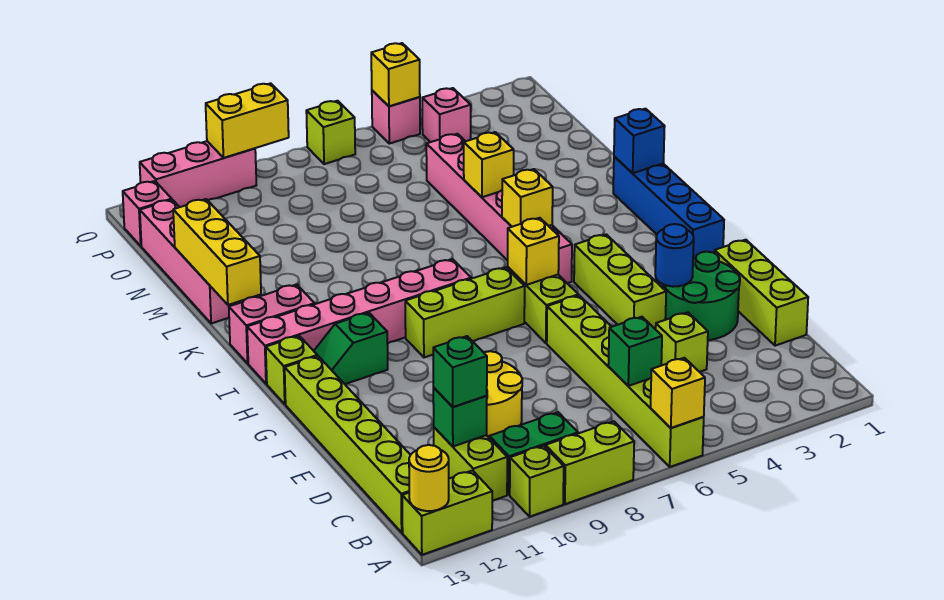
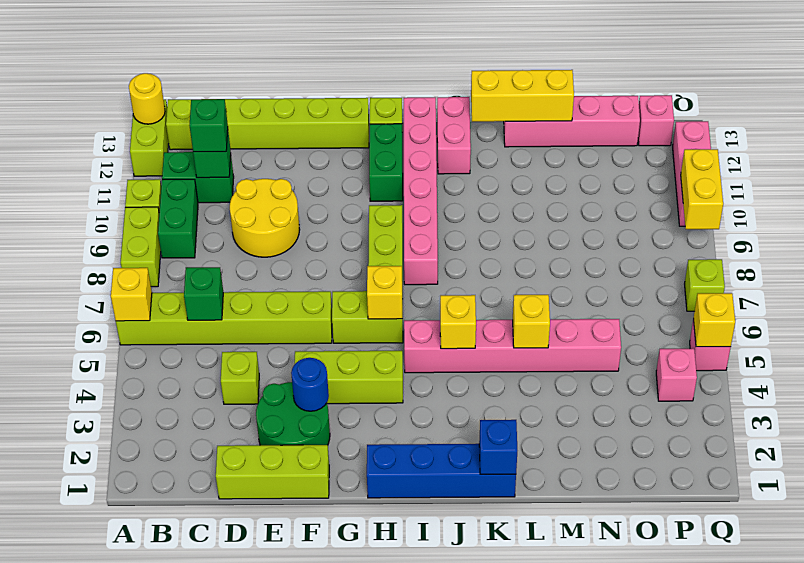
lime 1x2 brick [434,427,507,501] -> green 1x2 brick [162,152,234,203]
green 1x2 slope [314,313,388,384] -> green 1x2 brick [369,124,403,201]

